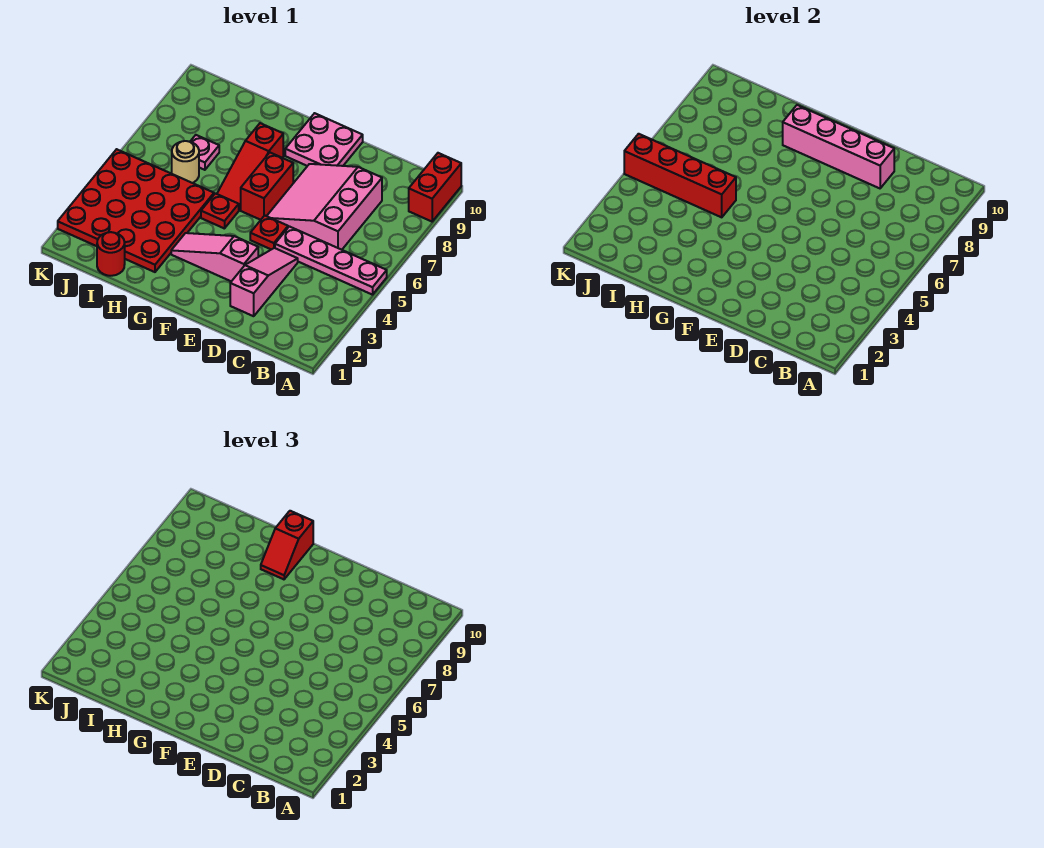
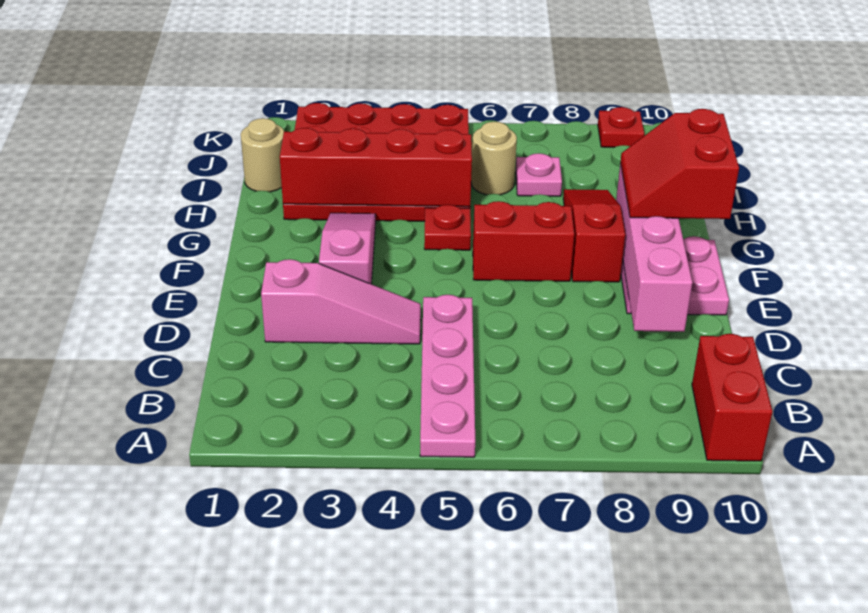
red 1x2 brick [409,153,461,222] -> red 1x2 brick turned to [692,334,772,461]
pink 3x3 slope [267,164,382,250] -> none
red 1x1 plate [250,215,288,250] -> red 1x1 plate moved to [598,107,644,147]
red 1x3 slope [217,123,283,210] -> red 1x3 slope turned to [563,189,625,282]
red 1x2 slope [261,511,313,579] -> red 2x2 slope [620,109,739,219]
red 1x4 brick [624,134,736,217] -> red 1x4 brick turned to [280,128,472,207]
red 1x1 round brick [97,232,125,276] -> tan 1x1 round brick [241,118,284,192]

